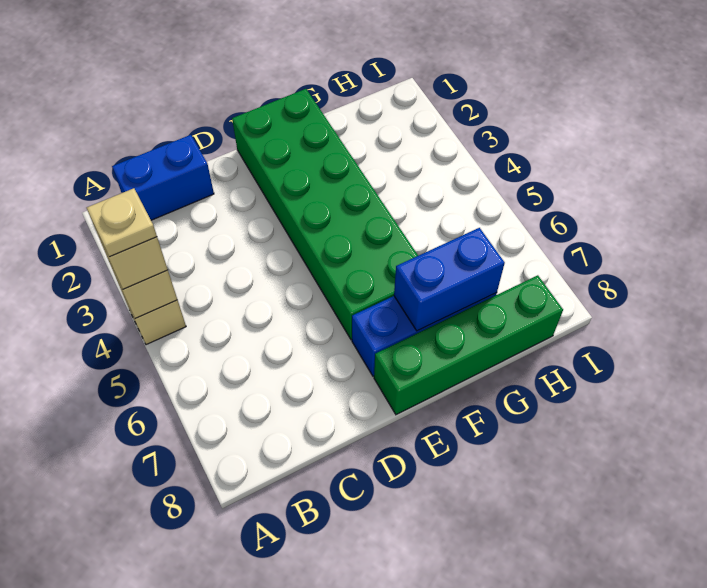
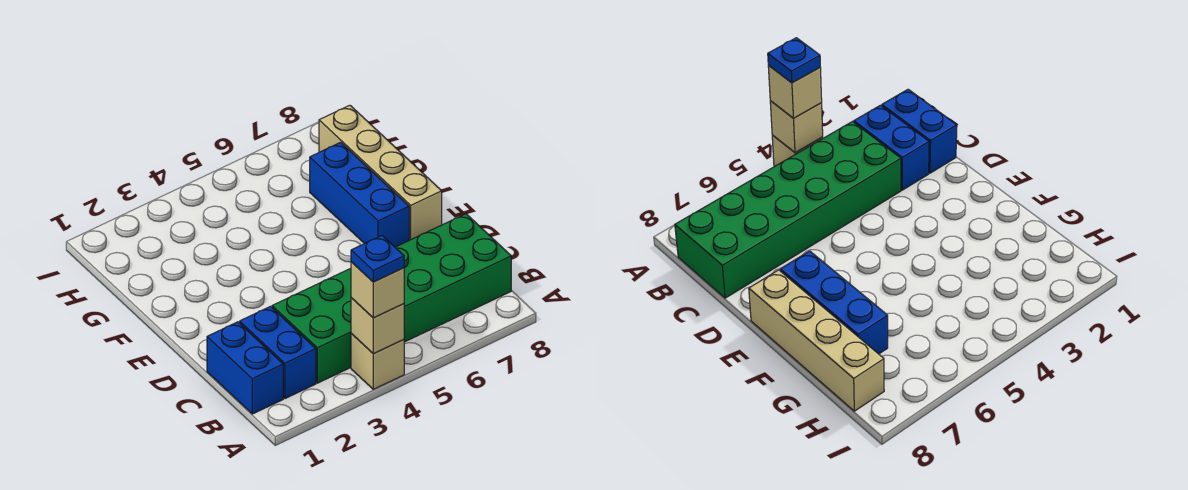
tan 1x1 plate [87,188,157,257] -> blue 1x1 plate [351,236,404,282]
green 2x6 brick [232,89,418,340] -> green 2x6 brick moved to [272,214,511,383]
green 1x4 brick [374,275,563,415] -> tan 1x4 brick [319,105,442,240]
blue 1x2 brick [394,228,505,331] -> blue 1x2 brick moved to [240,306,316,398]

